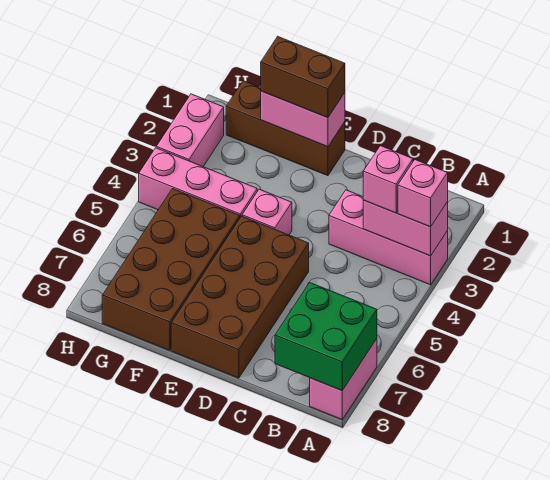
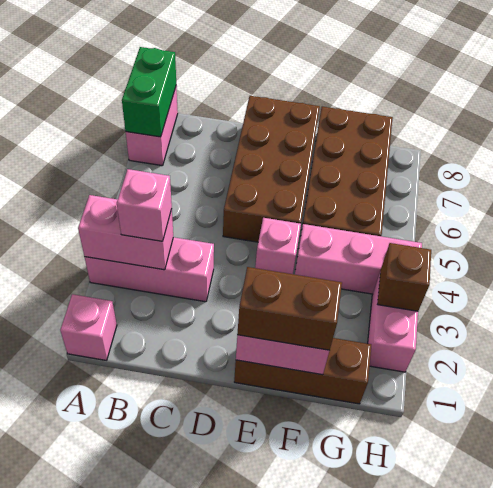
pink 1x1 brick [398,160,448,227] -> pink 1x1 brick moved to [60,294,117,360]
green 2x2 brick [275,283,377,390] -> green 1x2 brick [122,47,176,137]
none -> brown 1x1 brick [377,243,431,311]

